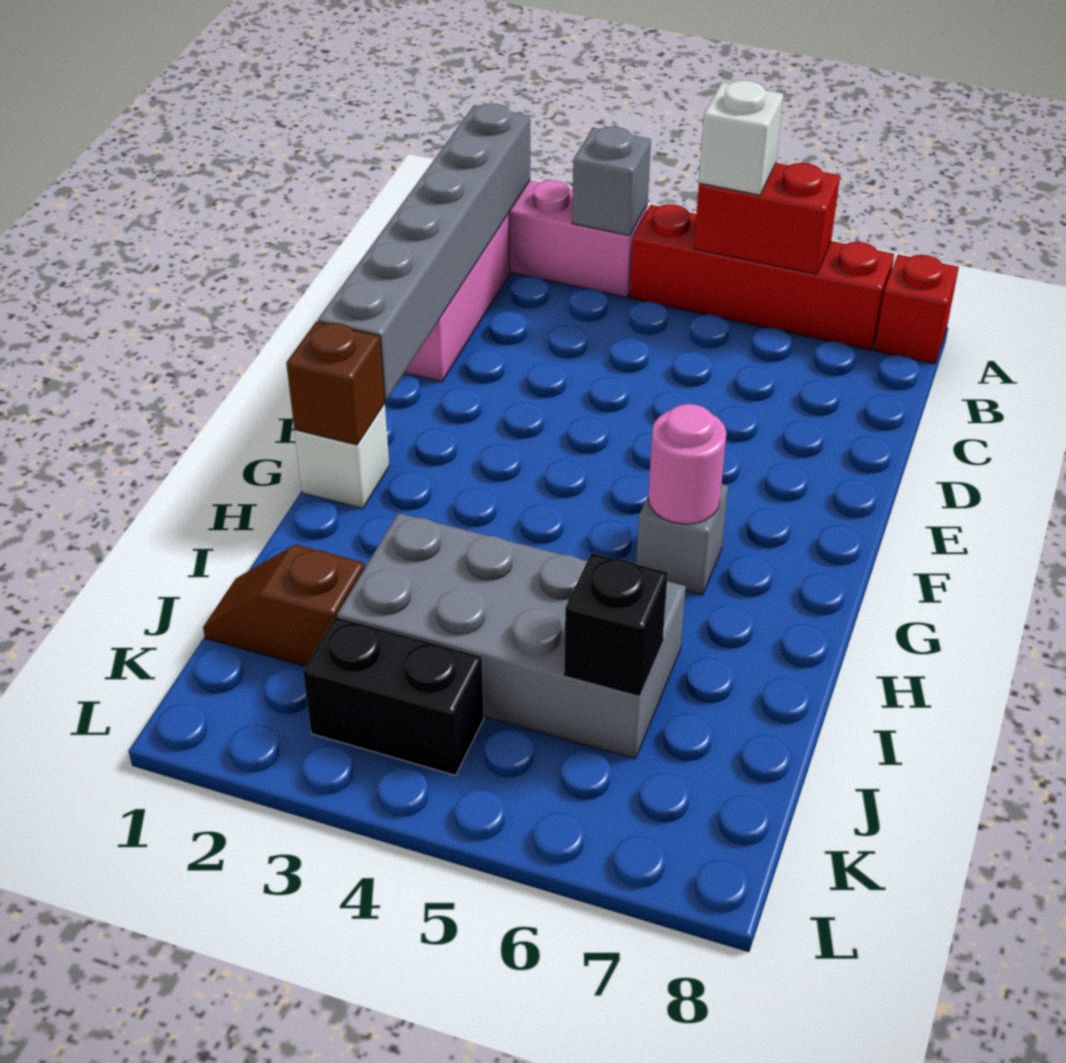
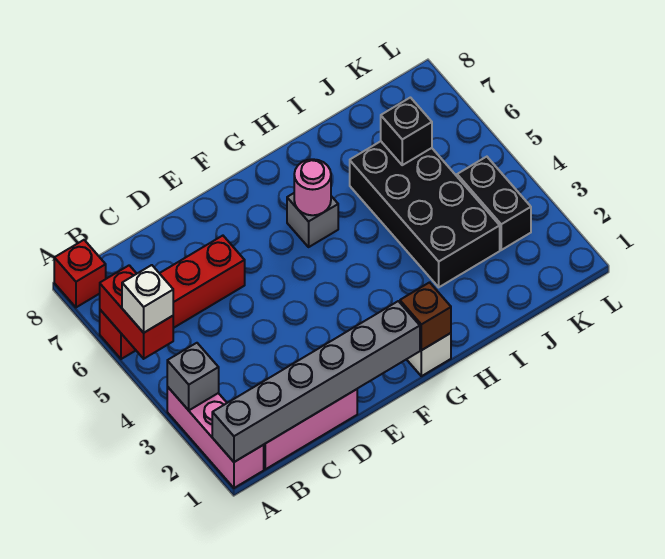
red 1x4 brick [630,204,894,350] -> red 1x4 brick turned to [100,236,245,359]
grey 2x4 brick [337,513,686,759] -> black 2x4 brick [350,141,500,287]
brown 1x2 slope [203,544,365,666] -> none

